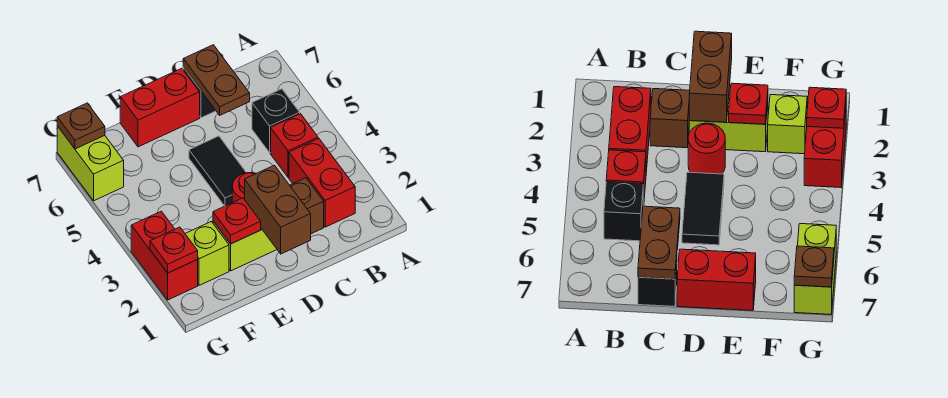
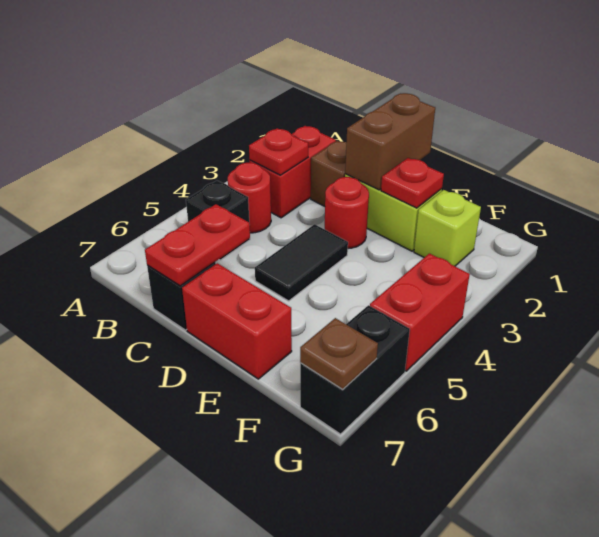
red 1x1 brick [271,114,318,178] -> red 1x1 round brick [228,163,271,233]
brown 1x2 plate [183,45,250,115] -> red 1x2 plate [145,204,250,286]
red 1x2 brick [131,211,198,300] -> red 1x2 brick moved to [370,254,470,371]
red 1x1 plate [150,227,198,273] -> red 1x1 plate moved to [249,128,308,175]
lime 1x2 brick [57,126,124,201] -> black 1x2 brick [300,305,410,434]

